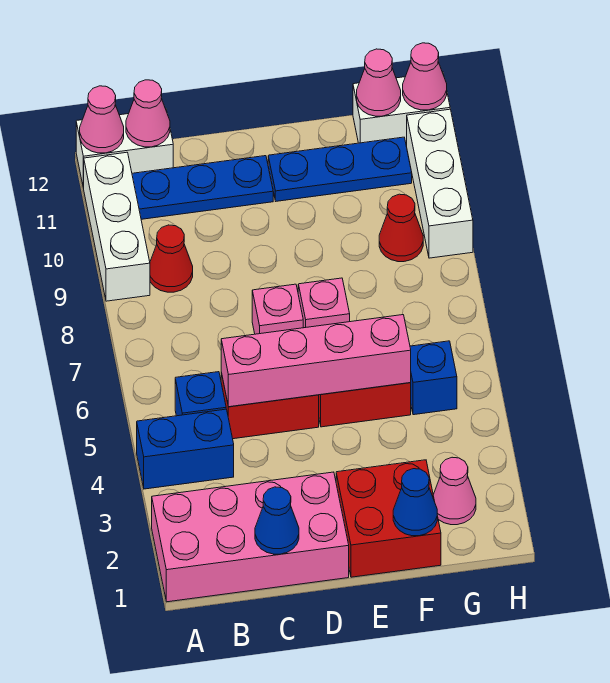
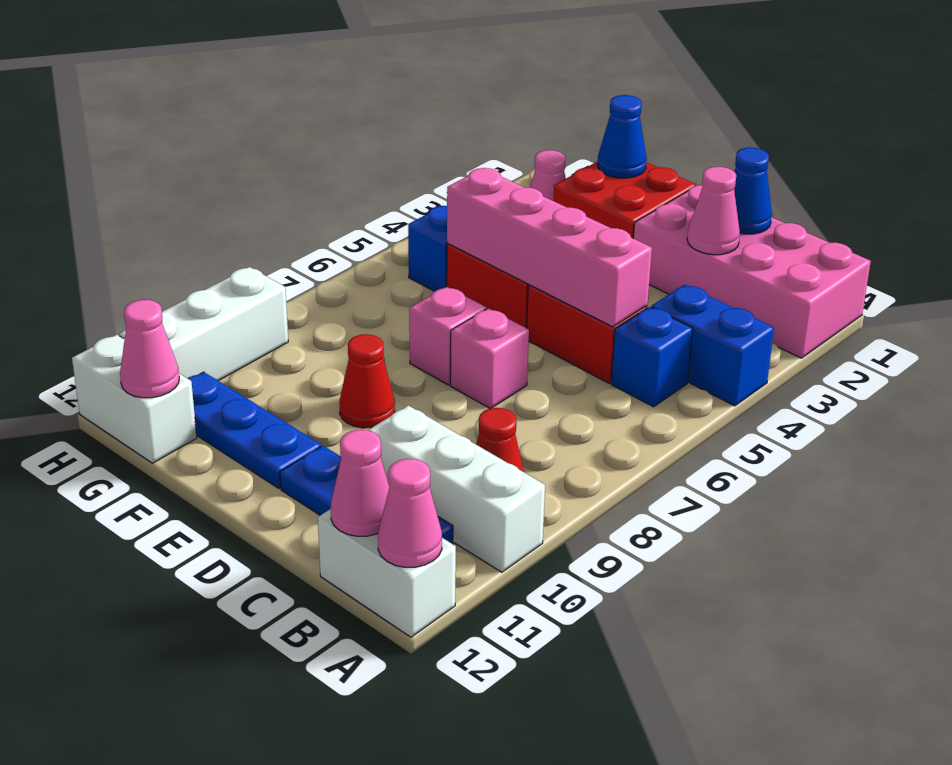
white 1x3 brick [84,152,150,301] -> white 1x3 brick turned to [368,406,545,572]
red 1x1 cone [379,194,423,262] -> red 1x1 cone moved to [340,334,395,428]
pink 1x1 cone [403,43,447,110] -> pink 1x1 cone moved to [687,167,740,255]

